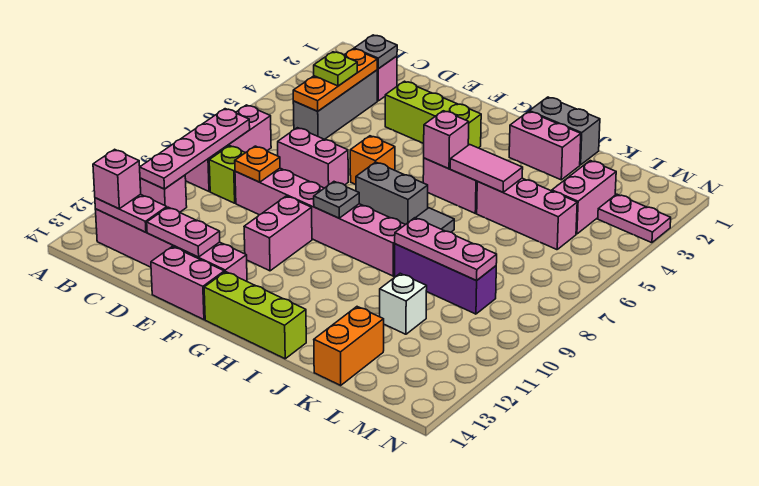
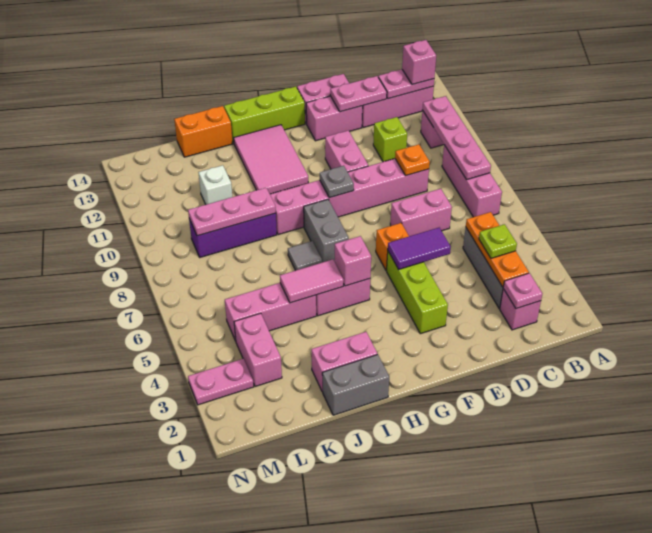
grey 1x1 plate [354,35,397,69] -> pink 1x1 plate [503,273,542,309]
lime 1x1 brick [209,146,245,203] -> lime 1x1 brick moved to [373,117,407,162]
lime 1x3 brick [385,81,481,148] -> lime 1x3 brick turned to [387,252,448,334]
none -> purple 1x2 tile [388,228,451,269]
grey 1x2 brick [356,162,428,225] -> grey 1x2 brick turned to [304,199,349,262]
none -> pink 2x3 tile [234,125,308,194]
orange 1x2 brick [314,307,384,385] -> orange 1x2 brick turned to [174,106,233,157]

